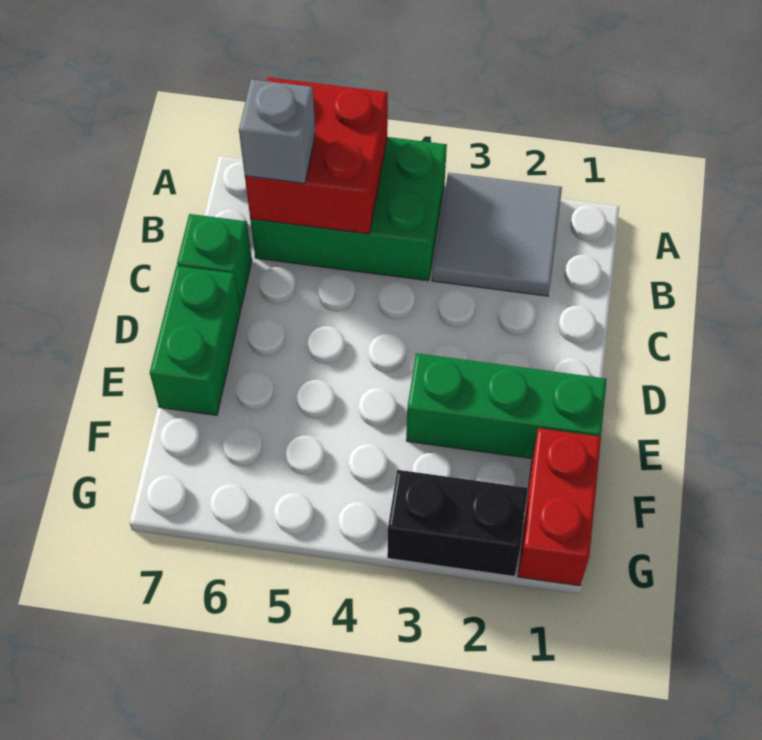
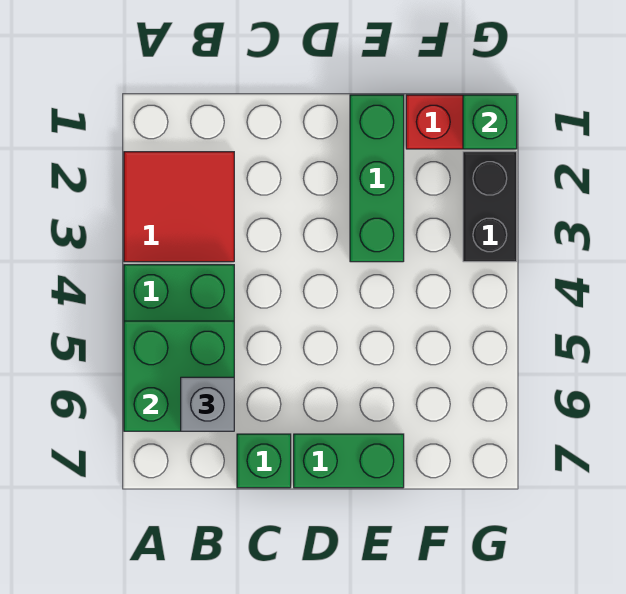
grey 2x2 tile [432,173,562,296] -> red 2x2 tile [124,152,234,262]
red 2x2 brick [245,78,388,234] -> green 2x2 brick [124,321,234,431]
none -> green 1x1 brick [463,95,517,149]

